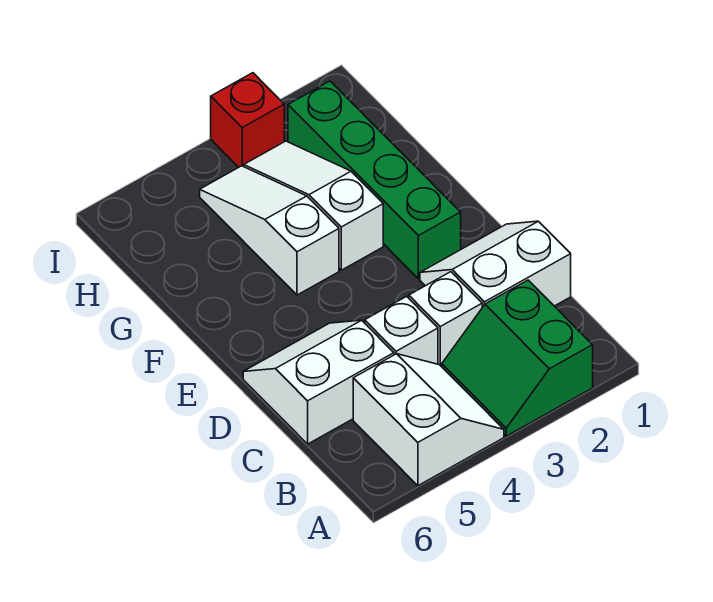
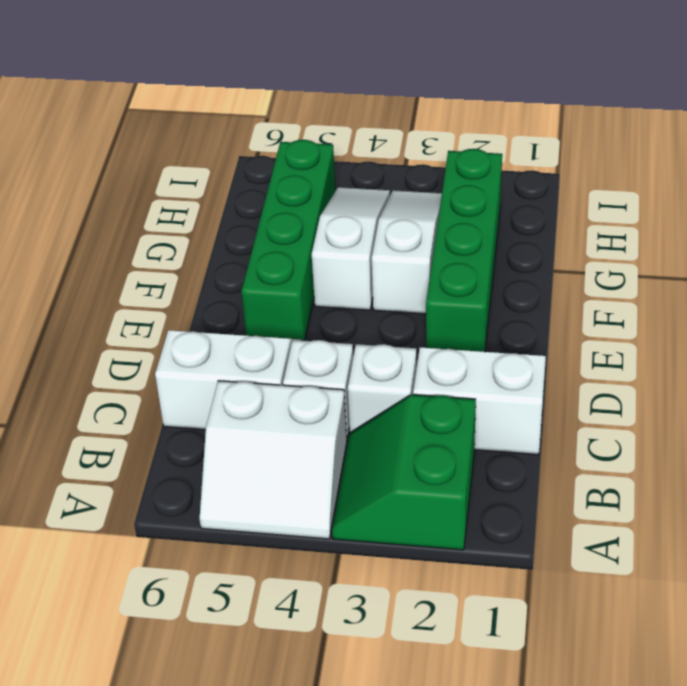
white 2x2 slope [353,354,504,486] -> white 2x2 slope turned to [200,381,347,539]
none -> green 1x4 brick [242,140,335,341]
red 1x1 brick [211,73,284,167] -> none

